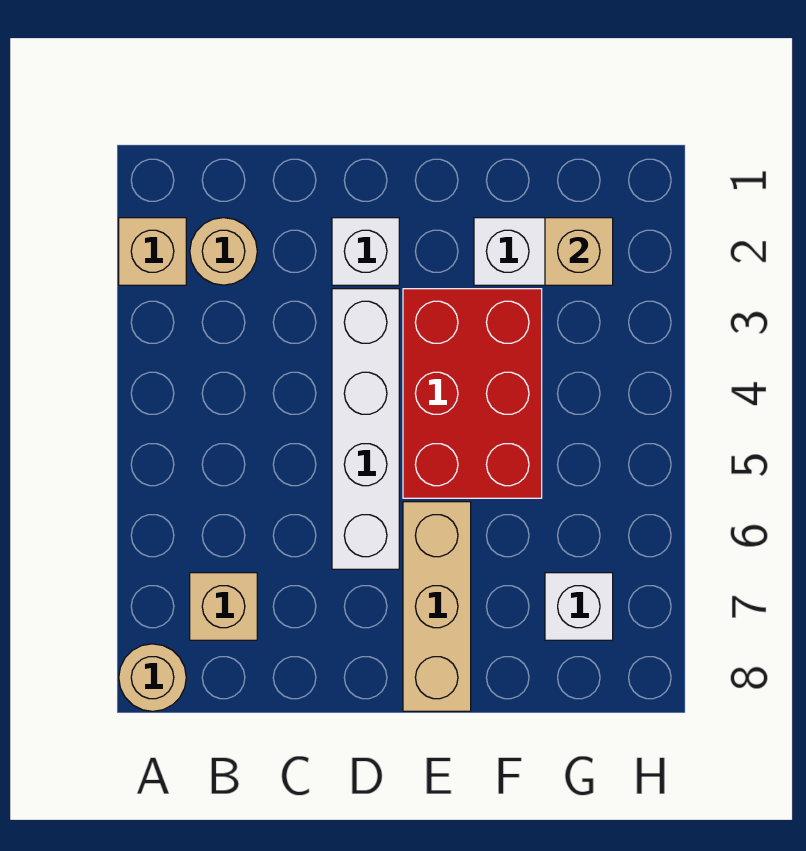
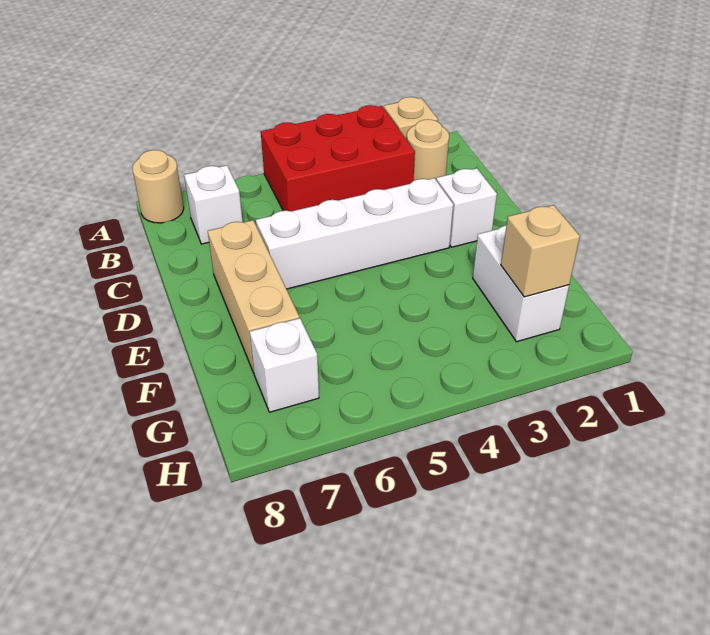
tan 1x1 brick [190,573,257,640] -> white 1x1 brick [184,165,243,244]
red 2x3 brick [403,289,542,498] -> red 2x3 brick moved to [261,105,415,211]
tan 1x3 brick [403,502,471,711] -> tan 1x3 brick turned to [208,220,299,373]

